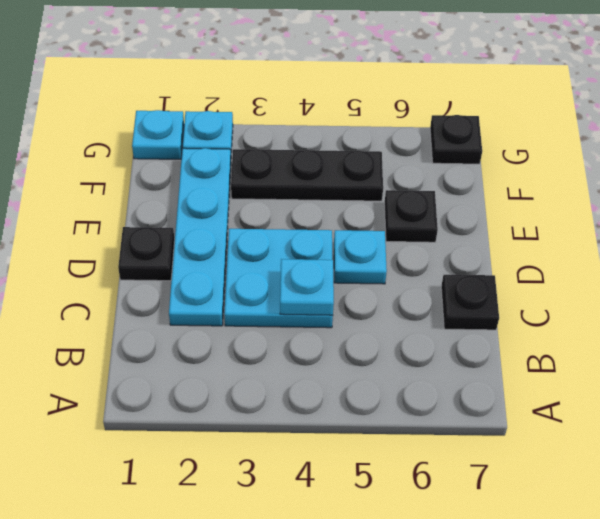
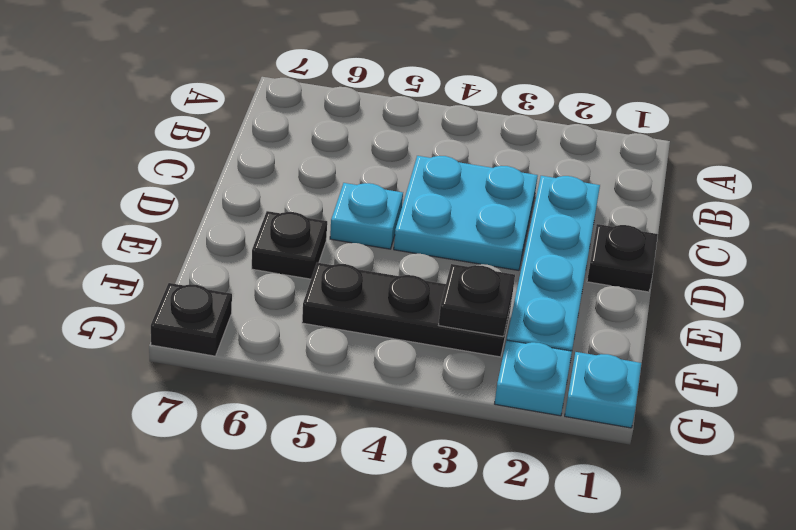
cyan 1x1 plate [280,259,334,315] -> none
black 1x1 plate [441,275,499,330] -> black 1x1 plate moved to [439,264,515,337]

